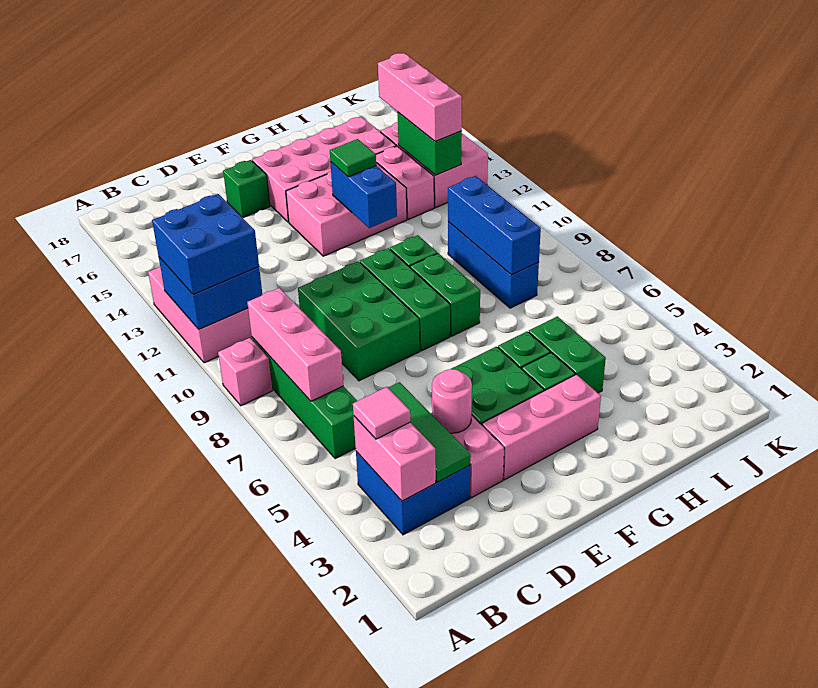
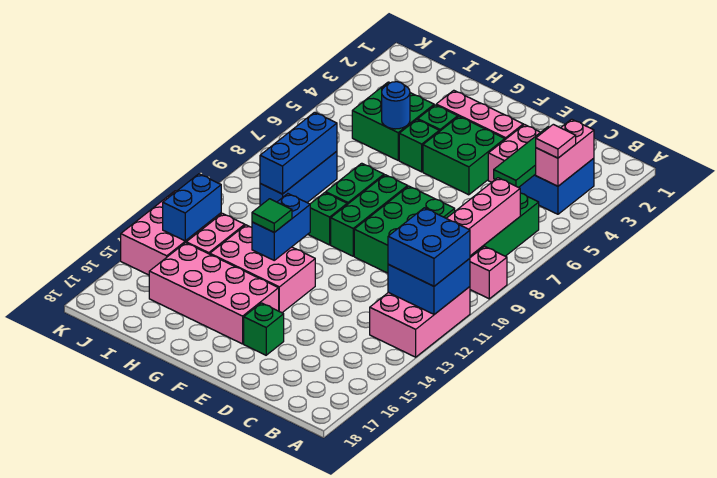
pink 1x1 round brick [432,369,472,433] -> none
green 1x2 brick [529,316,606,393] -> green 2x2 brick [352,82,434,160]
none -> blue 1x1 round brick [382,82,410,129]
green 1x2 brick [398,113,462,175] -> blue 1x2 brick [163,174,221,241]
pink 1x3 brick [378,53,462,141] -> none

